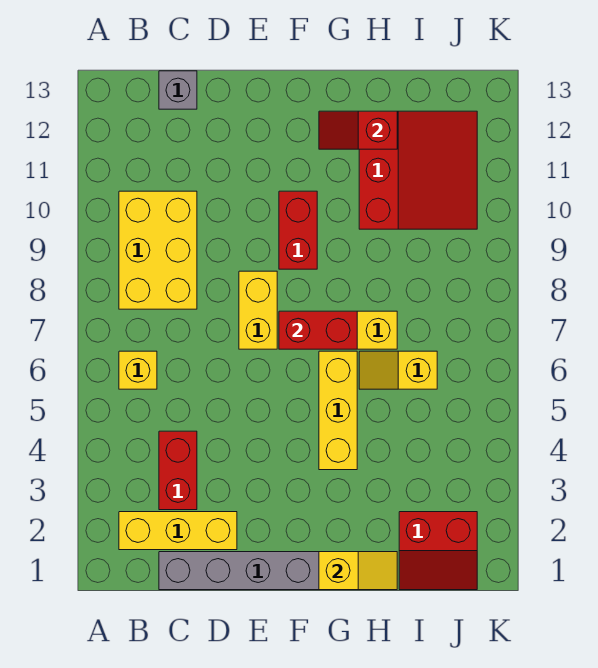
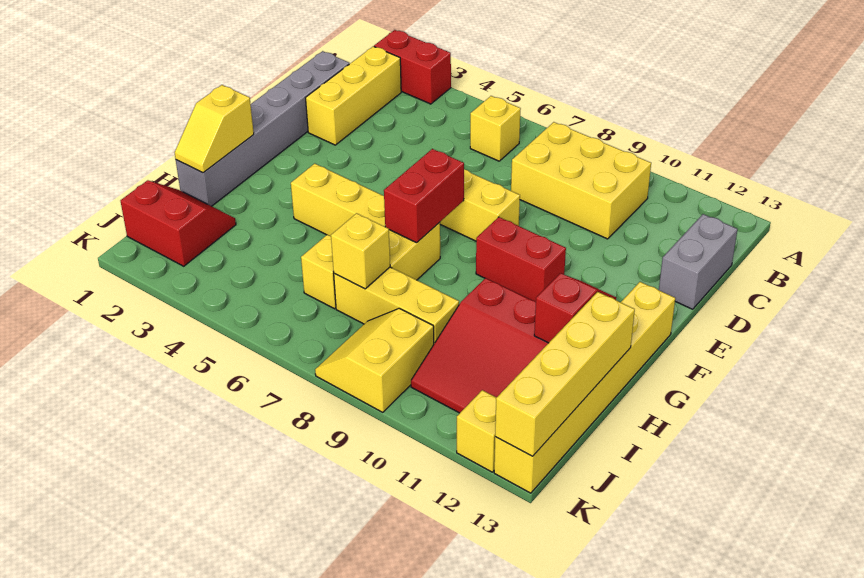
red 1x2 brick [159,431,197,510] -> red 1x2 brick moved to [374,30,451,104]
grey 1x1 brick [159,71,197,109] -> grey 1x2 brick [659,214,738,309]
none -> yellow 1x6 brick [494,282,675,493]
none -> yellow 1x4 brick [495,292,635,456]
red 2x2 slope [399,512,477,590] -> red 2x2 slope turned to [121,180,236,266]
none -> yellow 1x3 brick [334,267,459,344]
none -> yellow 1x1 brick [331,213,390,289]
none -> yellow 2x2 slope [315,308,434,412]
none -> yellow 1x1 brick [457,390,496,472]

